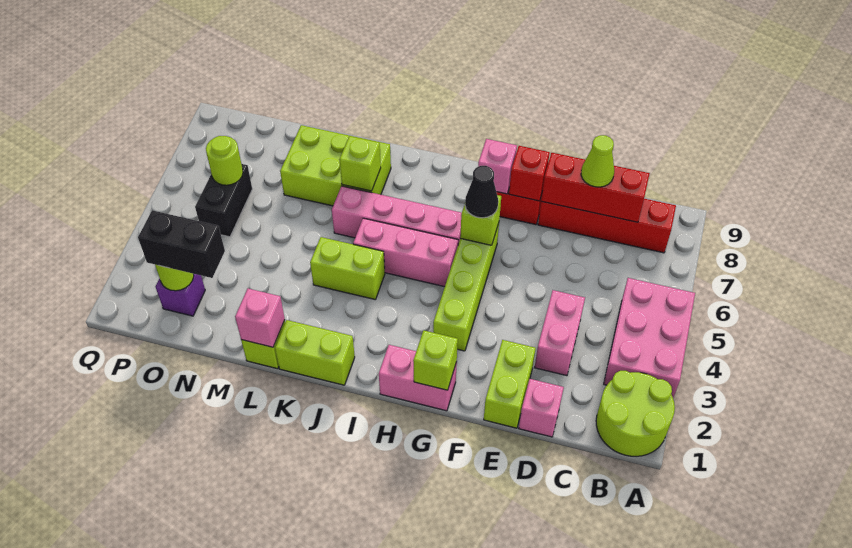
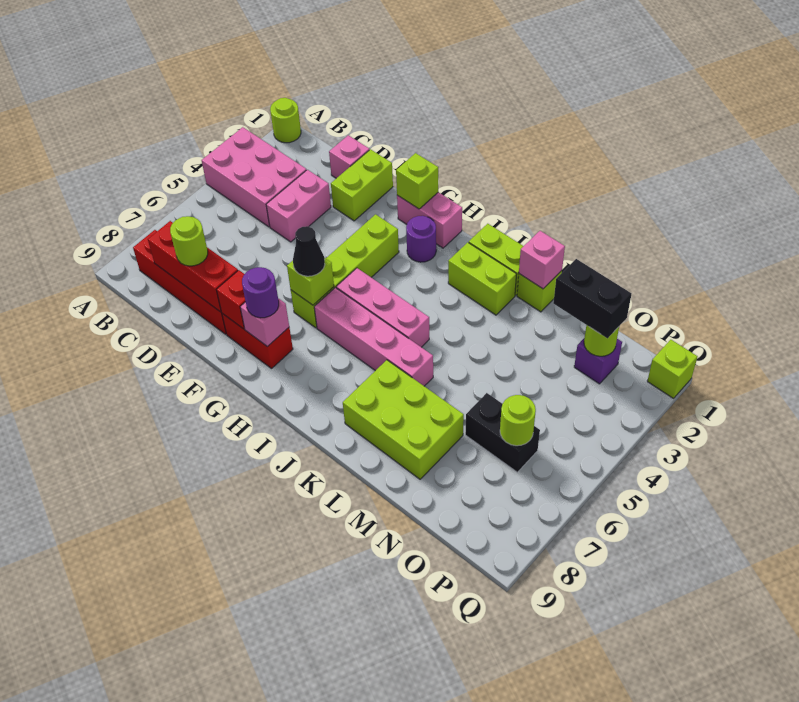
lime 2x2 round brick [596,371,675,456] -> lime 1x1 round brick [270,98,301,143]
pink 2x3 brick [604,278,695,398] -> pink 2x3 brick turned to [202,127,306,227]
lime 1x1 cone [581,135,614,187] -> lime 1x1 round brick [170,216,208,266]
none -> purple 1x1 round brick [242,267,279,318]
none -> purple 1x1 round brick [406,216,436,262]
lime 1x2 brick [310,237,385,300] -> lime 1x2 brick moved to [448,242,517,315]
lime 1x1 brick [339,136,381,191] -> lime 1x1 brick moved to [647,340,697,398]
black 1x2 brick [195,164,252,237] -> black 1x2 brick turned to [465,393,540,472]

